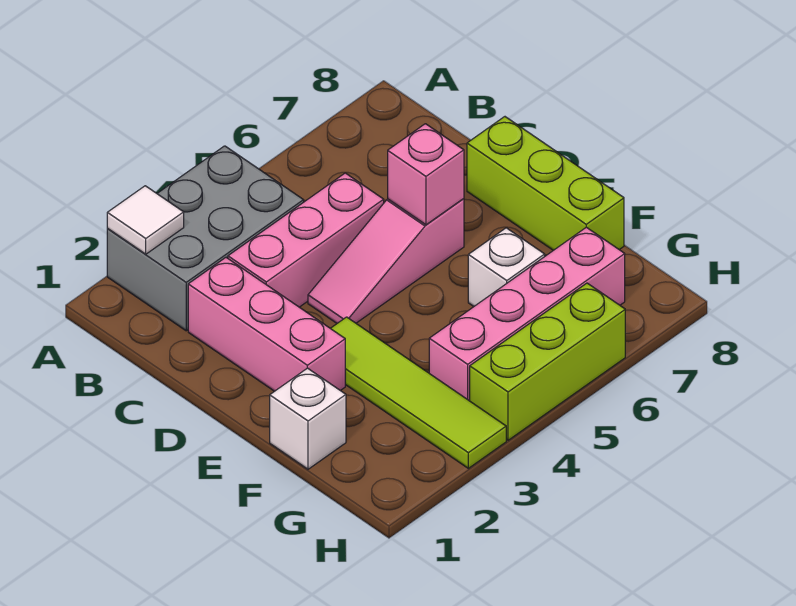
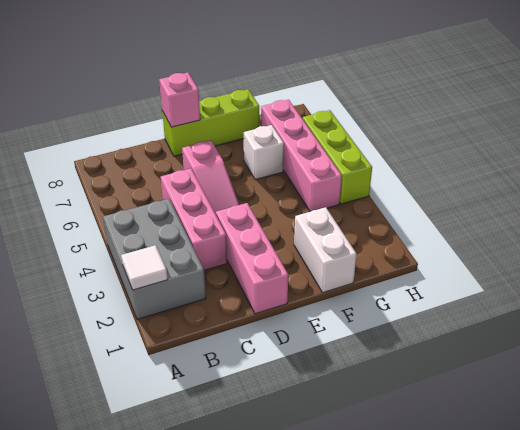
pink 1x3 brick [188,258,345,391] -> pink 1x3 brick turned to [216,203,288,314]
pink 1x1 brick [388,124,464,225] -> pink 1x1 brick moved to [159,73,200,127]
lime 1x4 tile [331,317,506,468] -> none
white 1x1 brick [270,368,346,469] -> white 1x2 brick [294,207,357,293]

